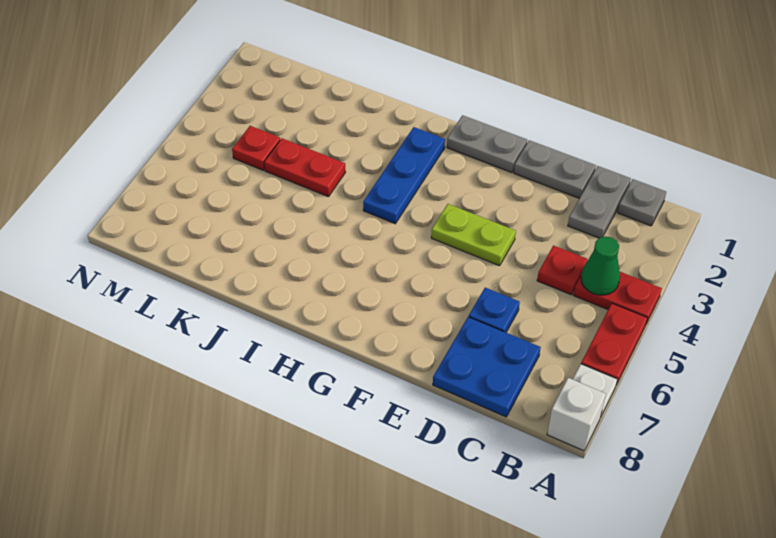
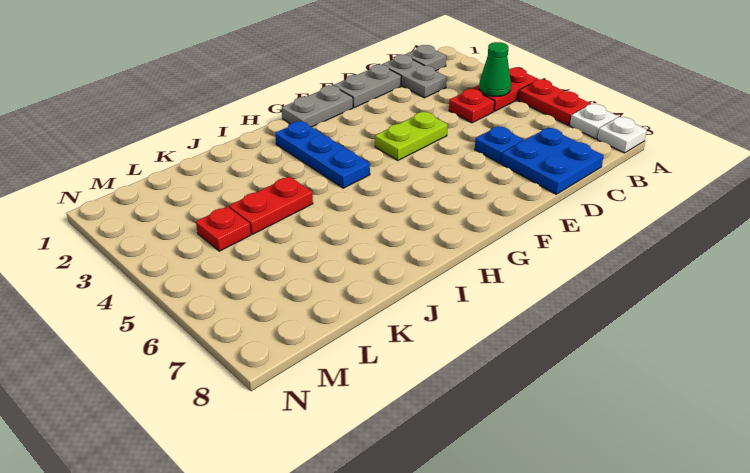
white 1x1 brick [547,378,606,451] -> white 1x1 plate [597,117,647,153]

